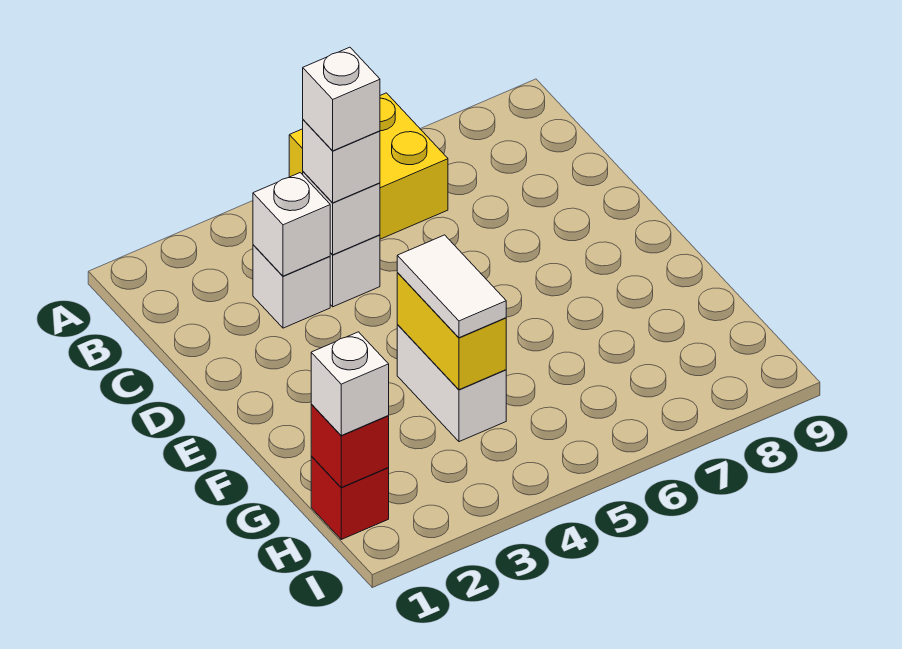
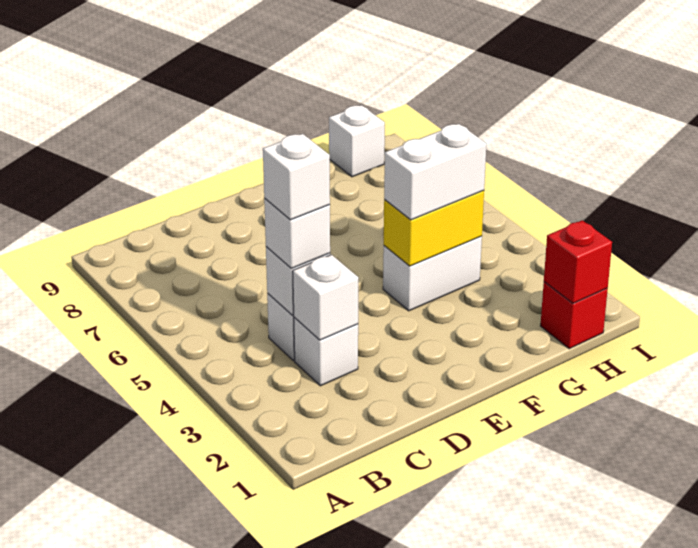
yellow 2x2 brick [289,93,448,239] -> none
white 1x2 tile [397,235,506,338] -> white 1x2 brick [384,124,486,220]
white 1x1 brick [311,332,389,435] -> white 1x1 brick moved to [329,105,385,177]

